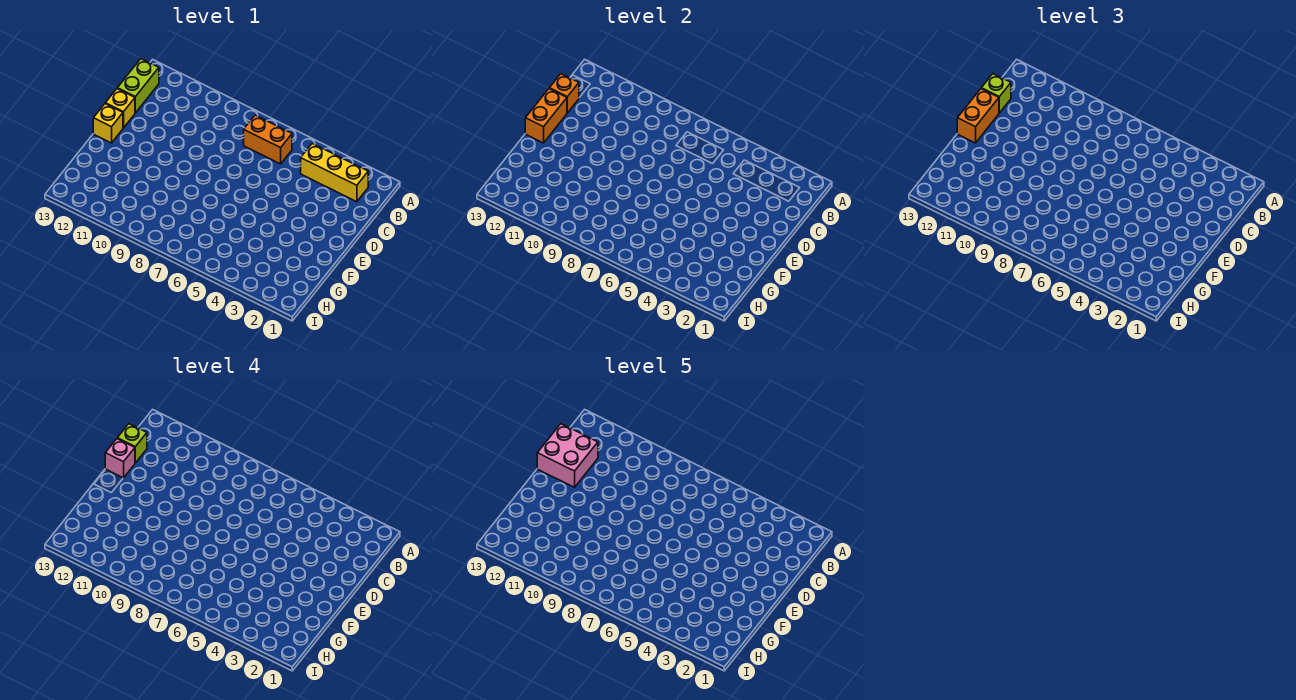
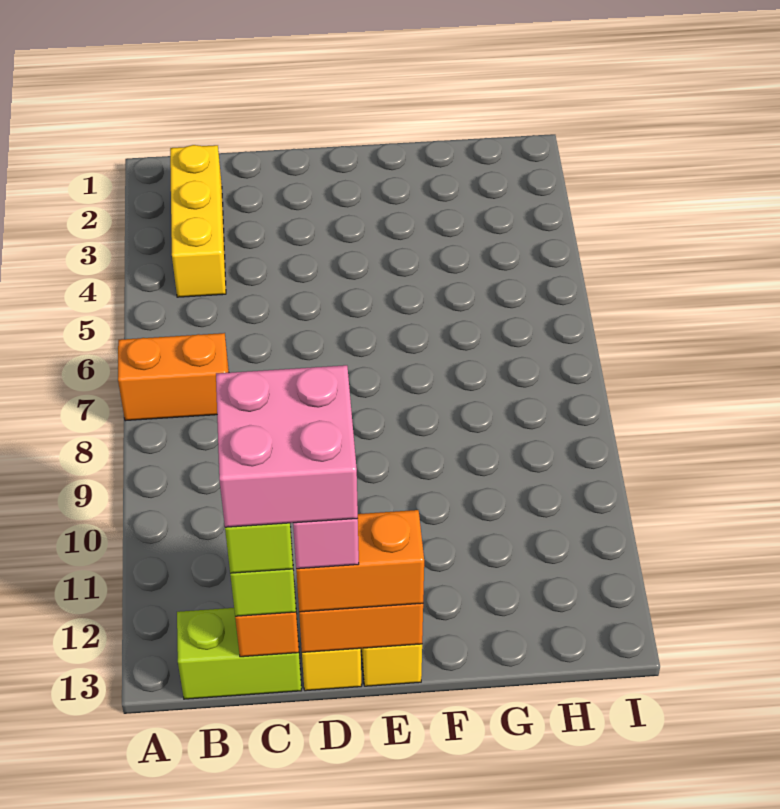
orange 1x2 brick [244,115,292,164] -> orange 1x2 brick turned to [118,333,229,421]

